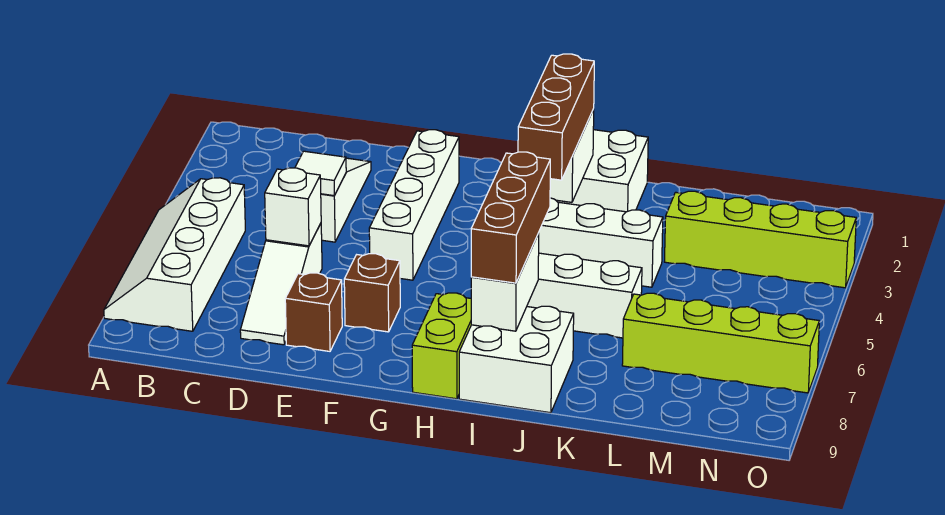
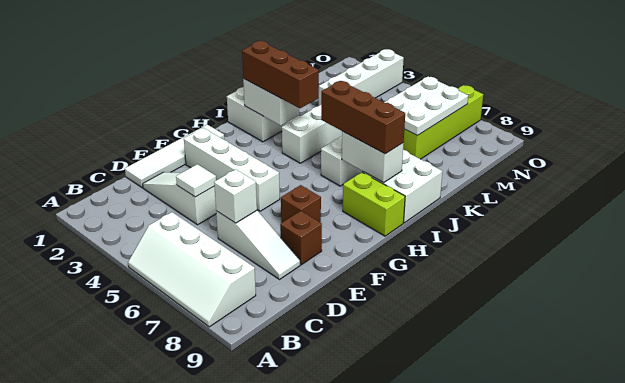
none -> white 1x4 tile [125,125,224,188]
lime 1x4 brick [665,191,856,288] -> white 1x4 brick [319,49,404,105]
none -> white 2x3 plate [384,77,468,136]

